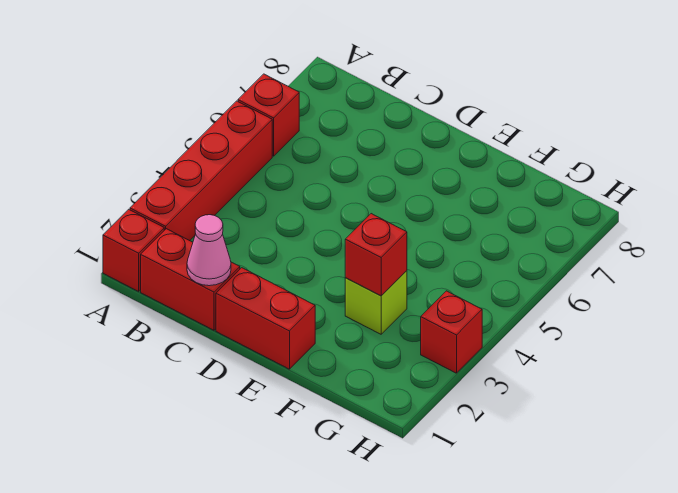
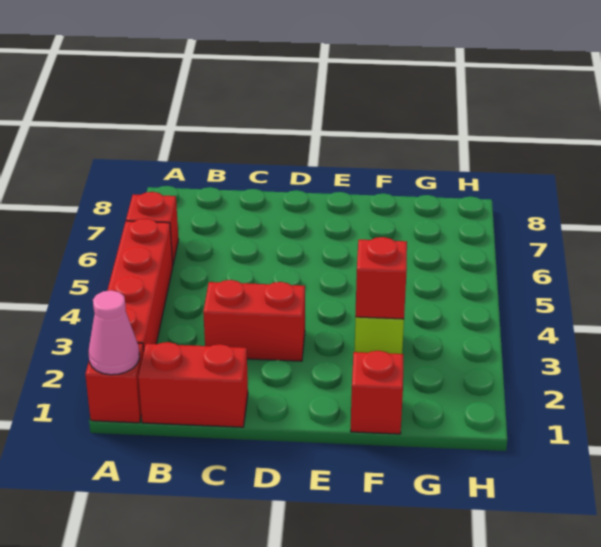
pink 1x1 cone [187,215,231,286] -> pink 1x1 cone moved to [89,290,139,375]
red 1x2 brick [216,268,315,369] -> red 1x2 brick moved to [203,280,305,361]
red 1x1 brick [421,291,482,373] -> red 1x1 brick moved to [351,351,403,434]

